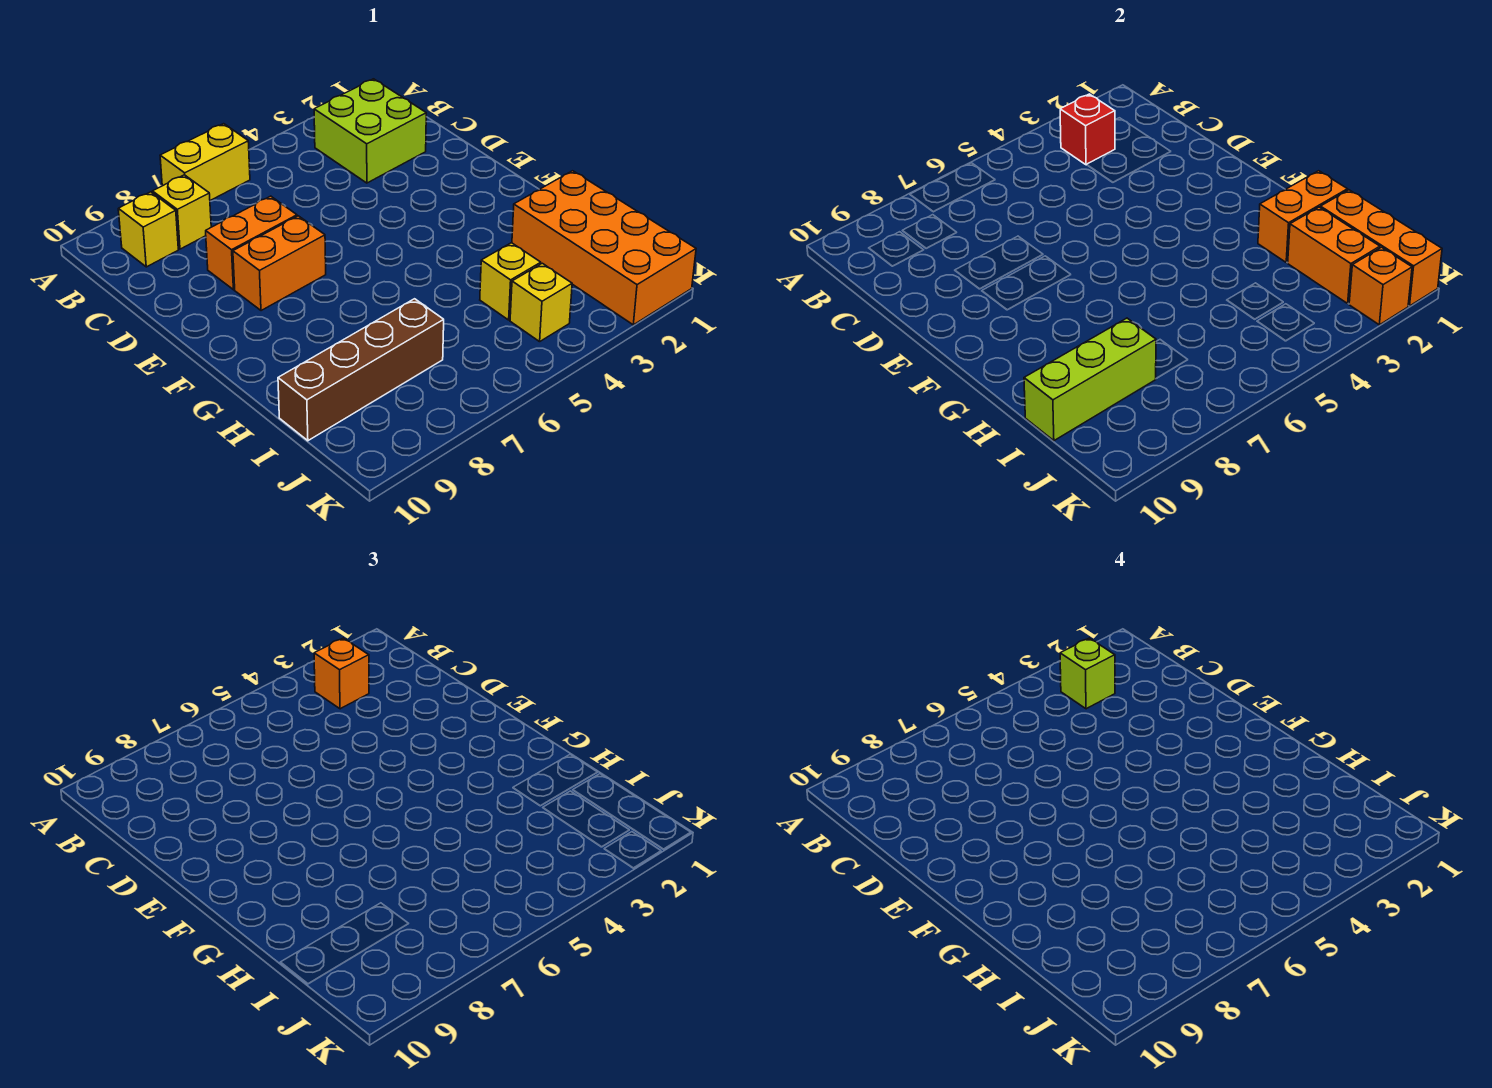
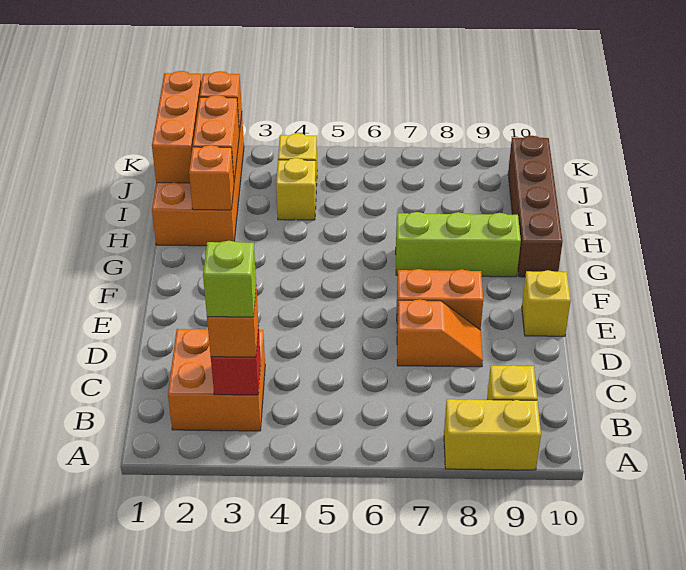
yellow 1x2 brick [160,124,250,200] -> yellow 1x2 brick moved to [444,399,541,470]
lime 2x2 brick [314,79,426,183] -> orange 2x2 brick [168,329,265,431]
yellow 1x1 brick [152,175,211,249] -> yellow 1x1 brick moved to [522,270,571,336]
orange 1x2 brick [206,196,297,290] -> orange 1x2 slope [397,299,483,367]
orange 1x2 brick [1258,171,1347,262] -> orange 1x1 brick [189,145,234,210]
brown 1x4 brick [278,299,444,441] -> brown 1x4 brick turned to [508,136,563,277]
lime 1x3 brick [1024,318,1156,441] -> lime 1x3 brick moved to [396,212,521,277]

